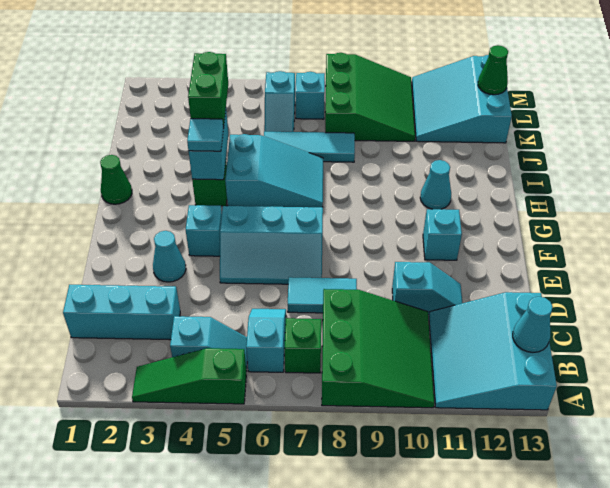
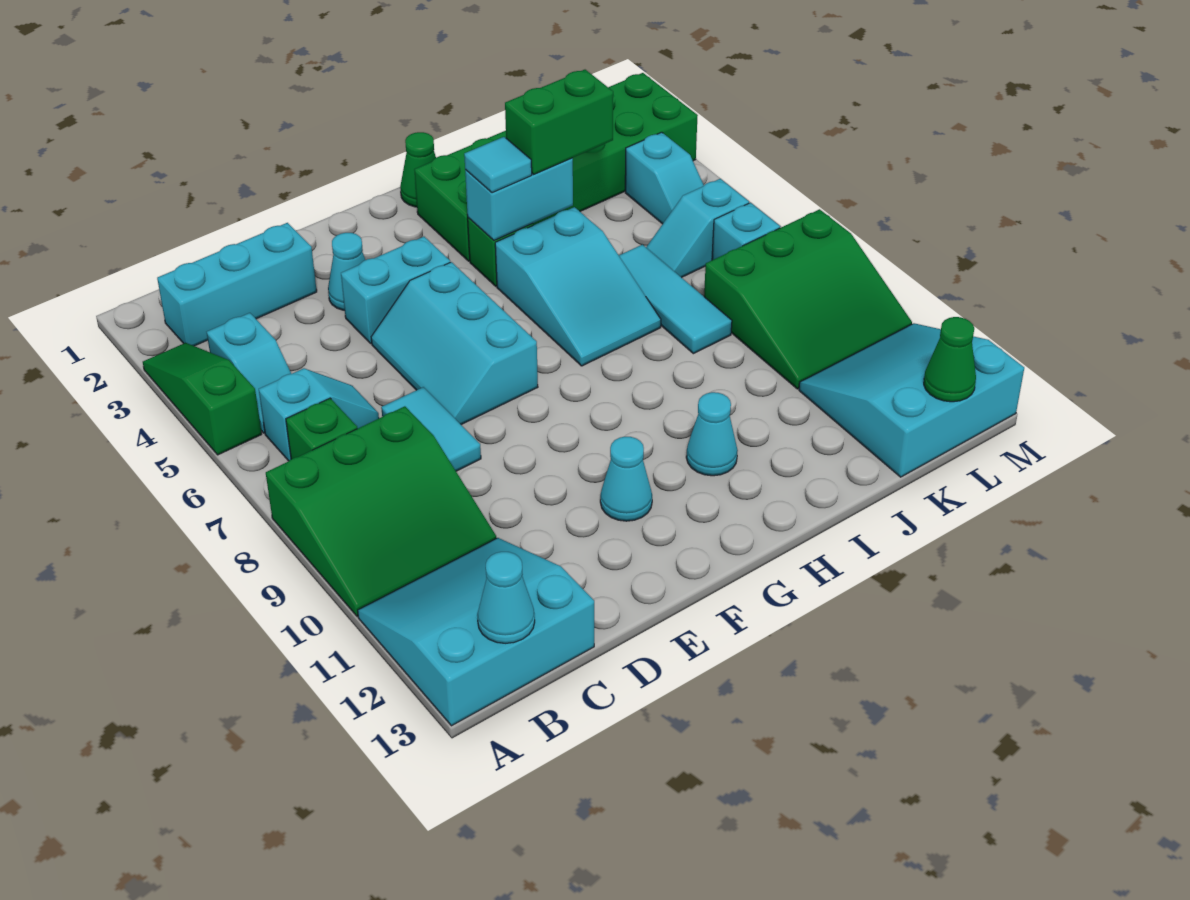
cyan 1x3 brick [63,285,180,340] -> cyan 1x3 brick turned to [157,223,317,346]
cyan 1x2 slope [392,262,462,315] -> cyan 1x2 slope moved to [625,132,704,224]
cyan 1x1 brick [186,205,222,256] -> cyan 1x2 brick [341,237,450,344]
cyan 1x1 brick [423,209,462,260] -> cyan 1x1 cone [600,437,652,521]
none -> green 2x6 brick [414,73,698,261]

